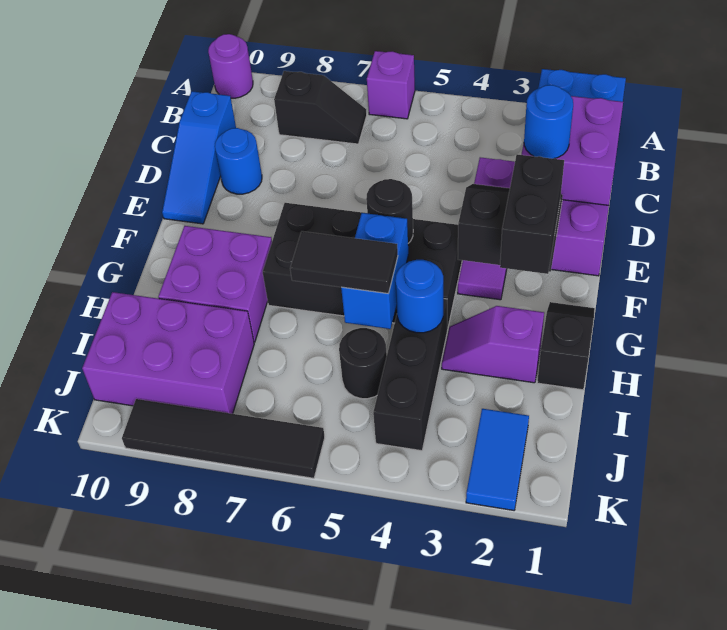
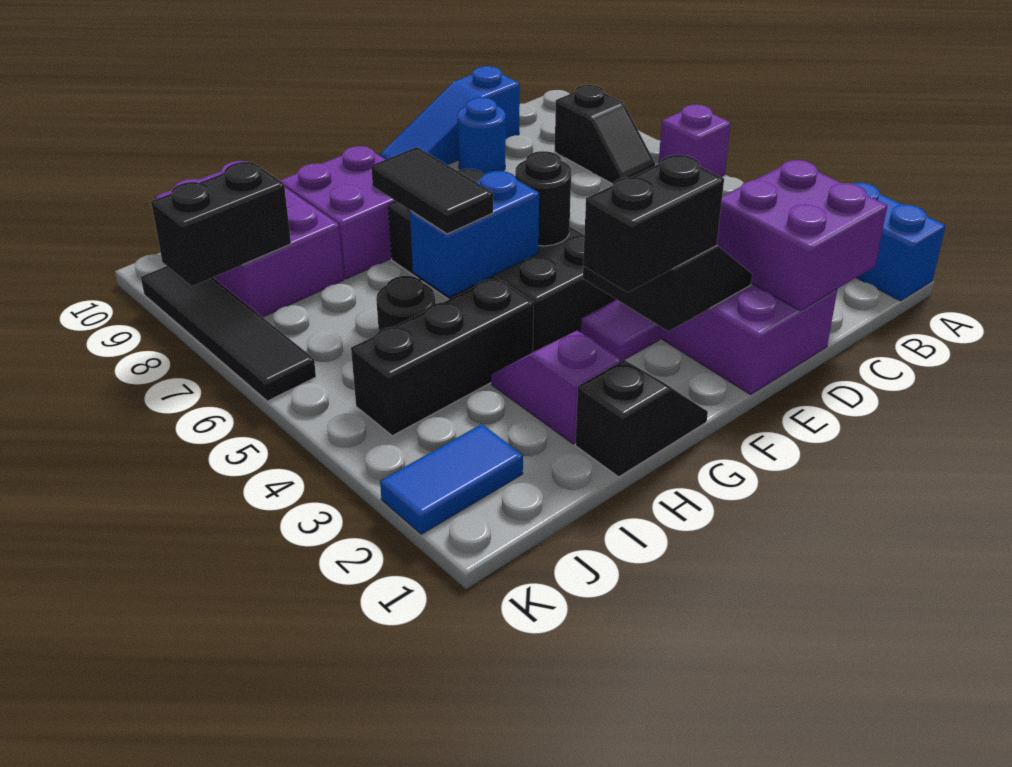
purple 1x1 round brick [208,34,253,98] -> none
blue 1x1 round brick [524,85,573,159] -> none
blue 1x1 round brick [395,260,443,333] -> none
none -> black 1x2 brick [151,162,291,286]

